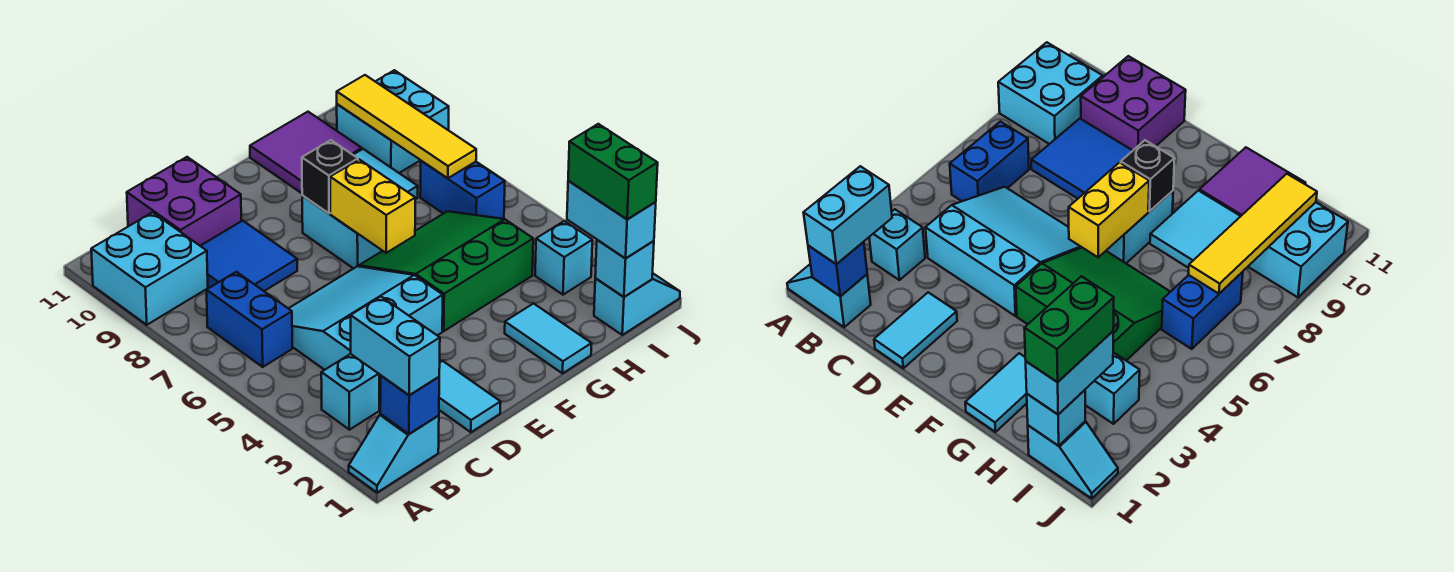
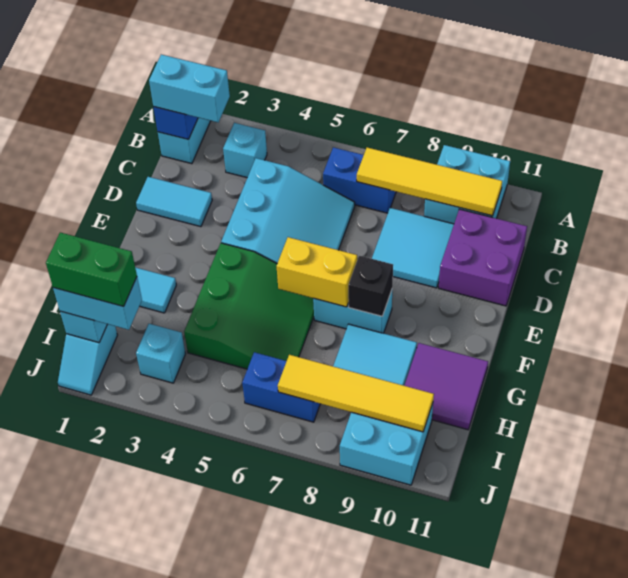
none -> yellow 1x4 tile [357,148,502,216]
blue 2x2 tile [201,221,297,291] -> cyan 2x2 tile [372,208,454,288]

